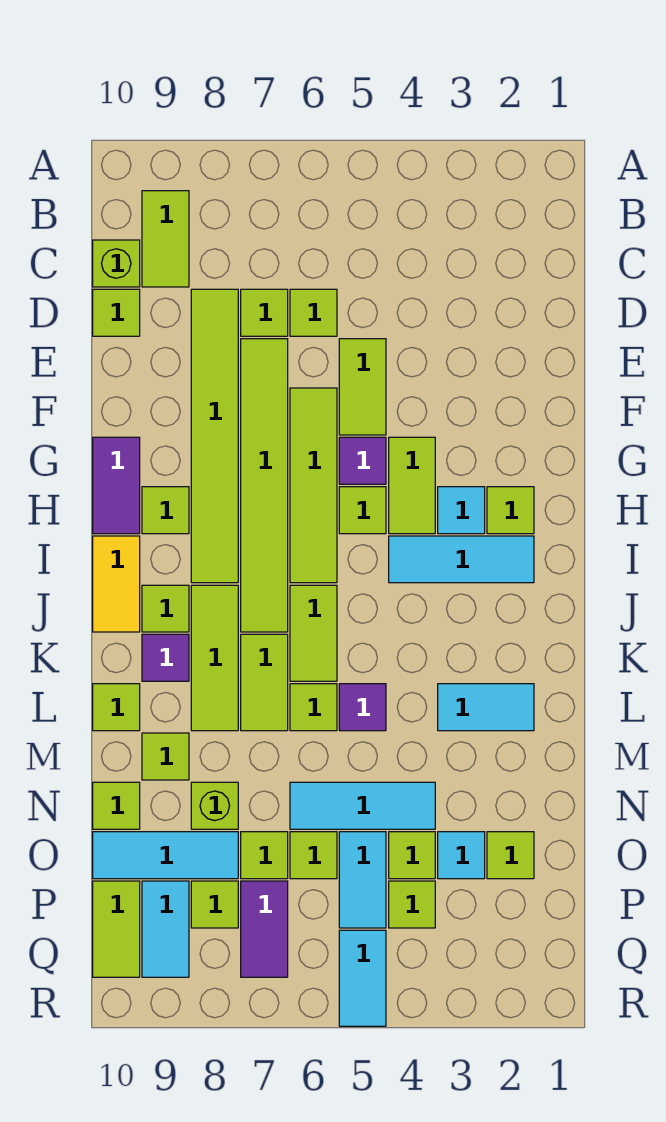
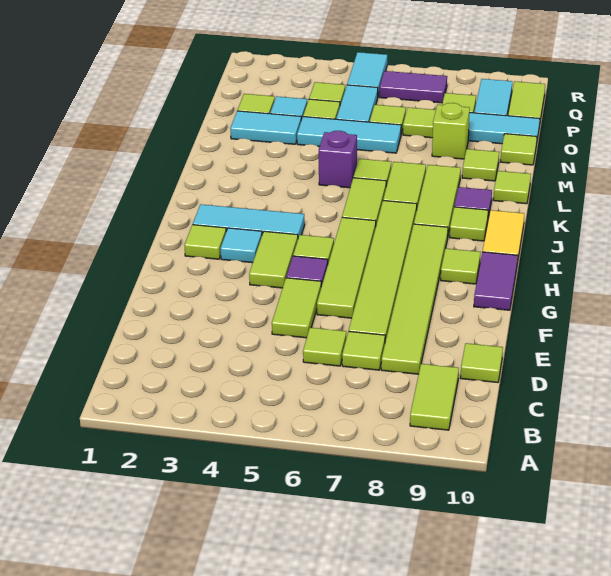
lime 1x1 brick [93,240,140,287] -> none
cyan 1x2 tile [438,684,534,731] -> cyan 1x2 tile moved to [230,111,301,144]
purple 1x1 tile [339,684,386,731] -> purple 1x1 brick [319,131,357,188]
purple 1x2 tile [241,881,288,977] -> purple 1x2 tile turned to [380,71,447,103]

